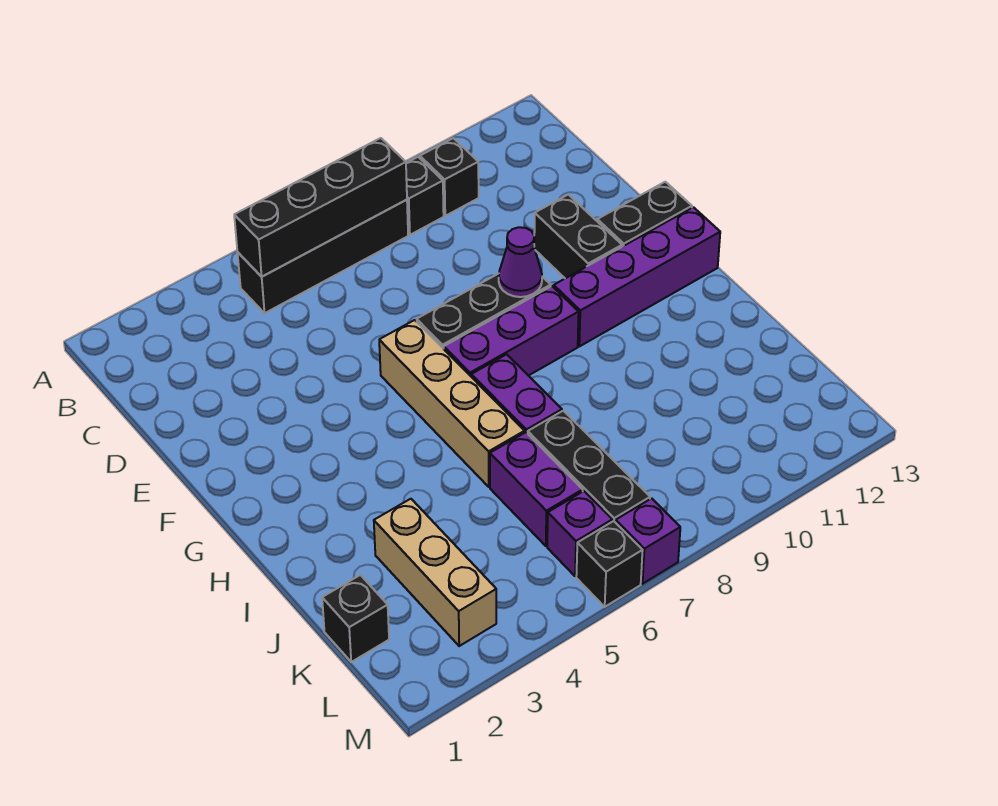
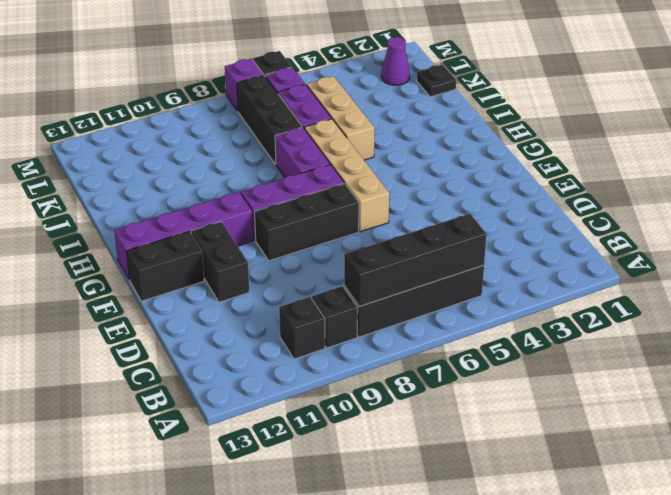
purple 1x1 cone [499,227,542,297] -> purple 1x1 cone moved to [381,37,410,85]
tan 1x3 brick [374,499,496,646] -> tan 1x3 brick moved to [307,76,375,160]
black 1x1 brick [322,575,389,662] -> black 1x1 plate [417,65,456,97]

